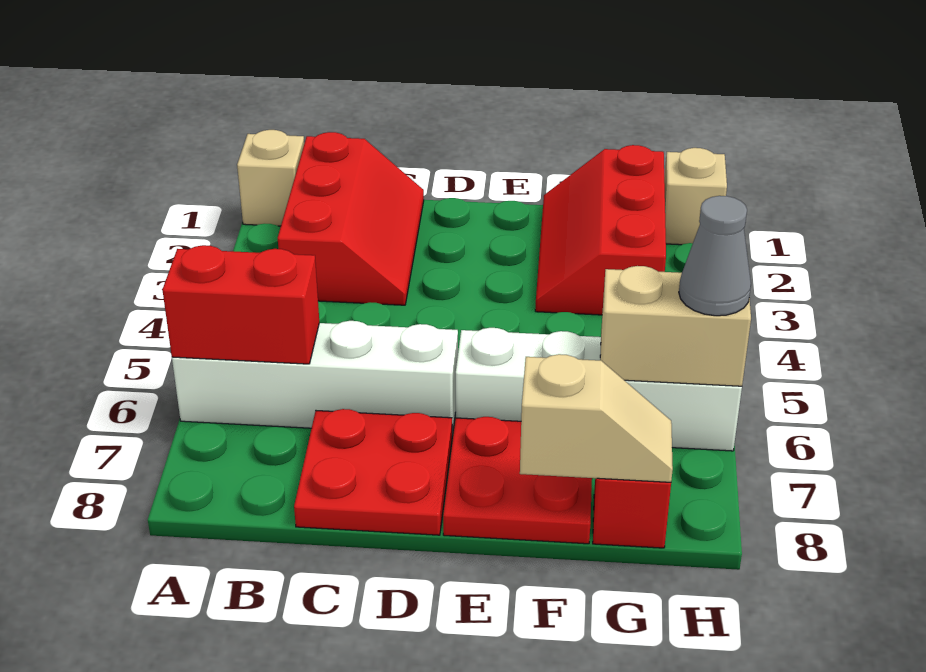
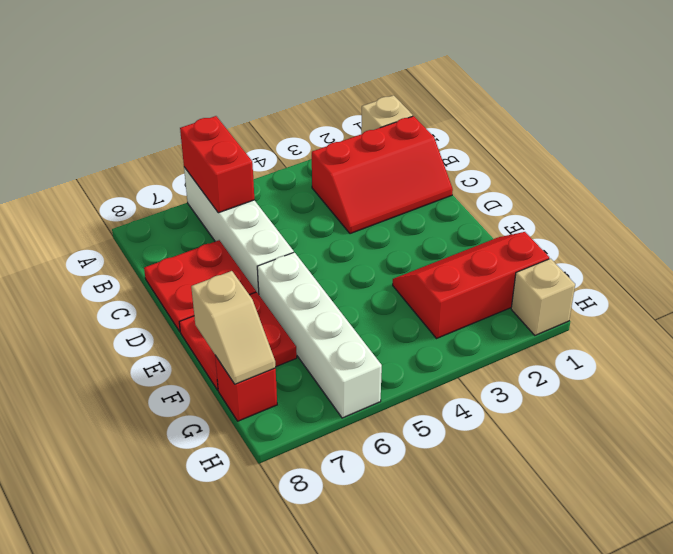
tan 1x2 brick [600,266,751,386] -> none
grey 1x1 cone [679,196,751,316] -> none

